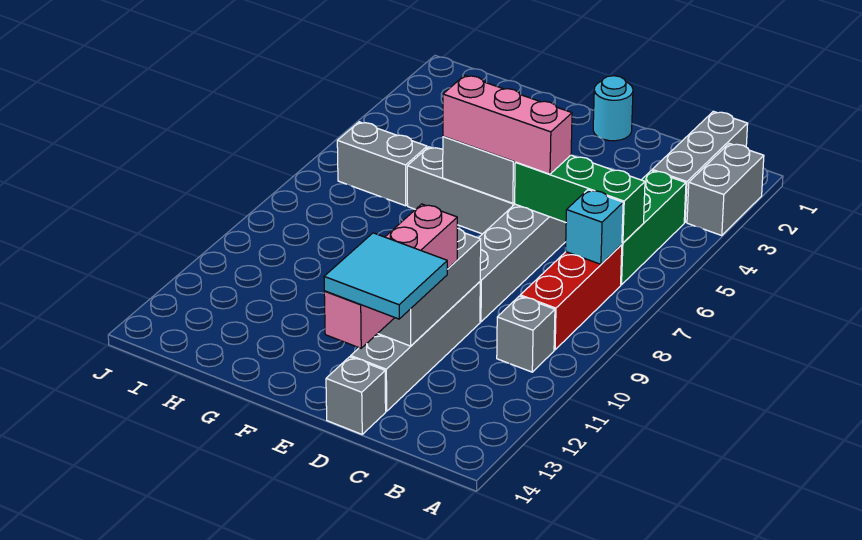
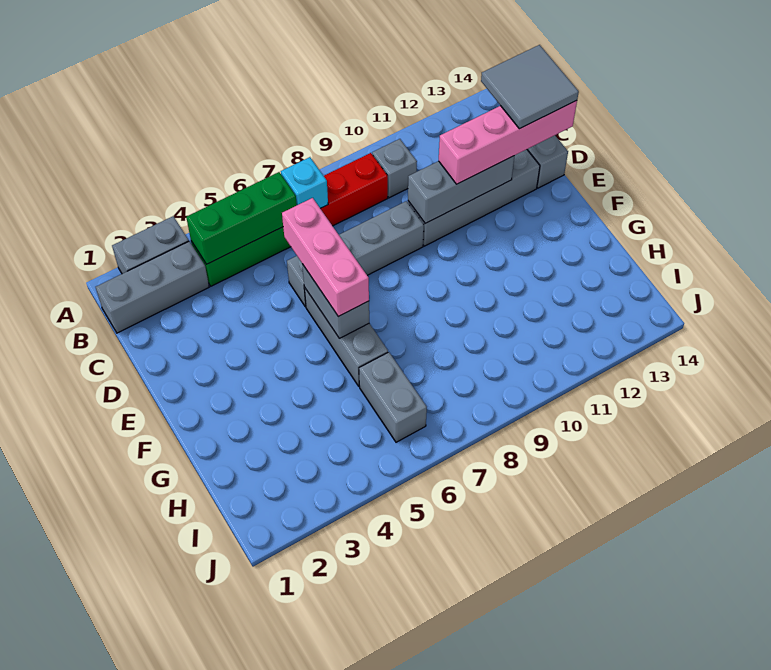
green 1x3 brick [515,155,645,243] -> green 1x3 brick turned to [186,172,297,264]
cyan 2x2 tile [324,233,447,319] -> grey 2x2 tile [481,45,579,129]
cyan 1x1 round brick [593,76,633,141] -> none

